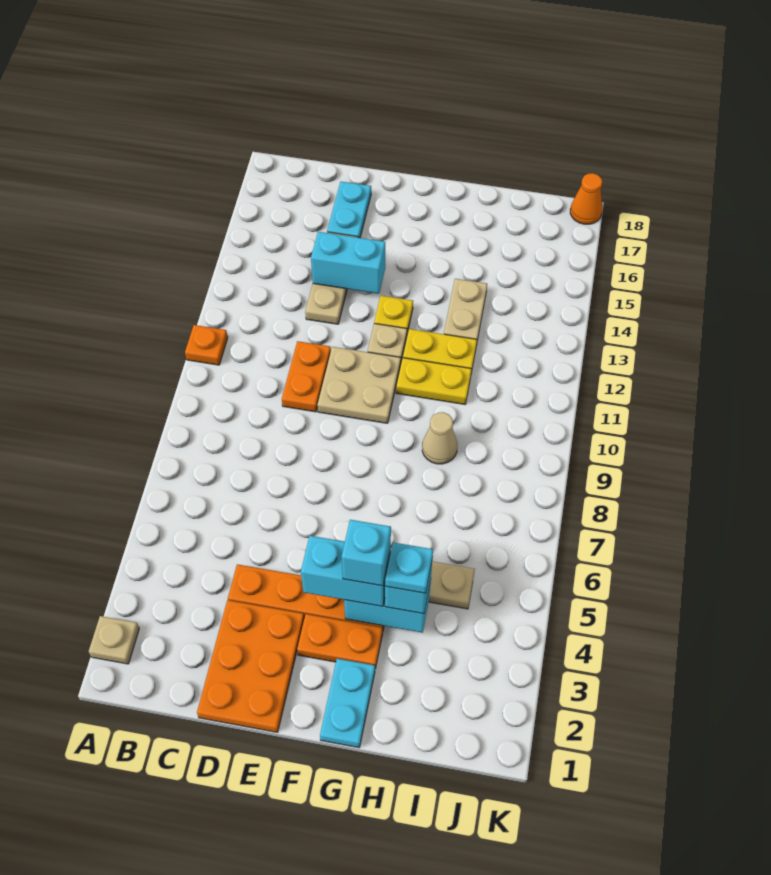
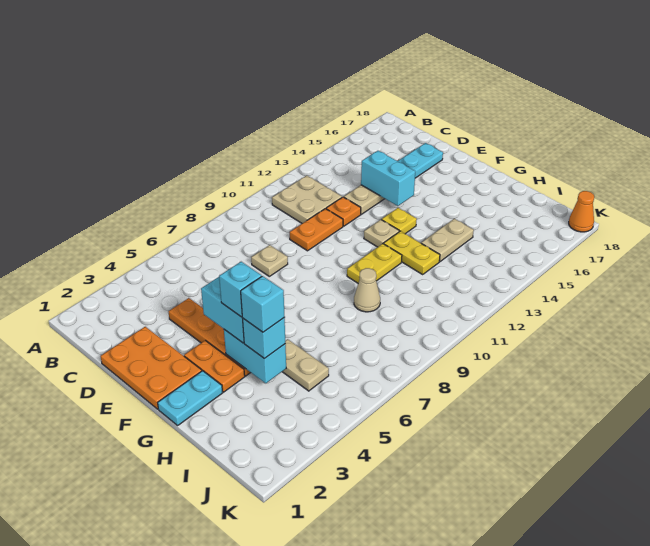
tan 1x1 plate [89,616,139,664] -> tan 1x1 plate moved to [251,245,288,276]
orange 1x1 plate [185,325,228,365] -> orange 1x1 plate moved to [326,197,361,226]
orange 2x3 plate [197,600,304,732] -> orange 2x3 plate turned to [100,327,202,409]
tan 2x2 plate [317,347,401,423] -> tan 2x2 plate moved to [272,176,342,223]
yellow 1x2 plate [396,358,472,404] -> yellow 1x2 plate turned to [347,244,402,283]
cyan 1x1 plate [385,542,433,593] -> cyan 1x1 brick [241,276,285,332]

